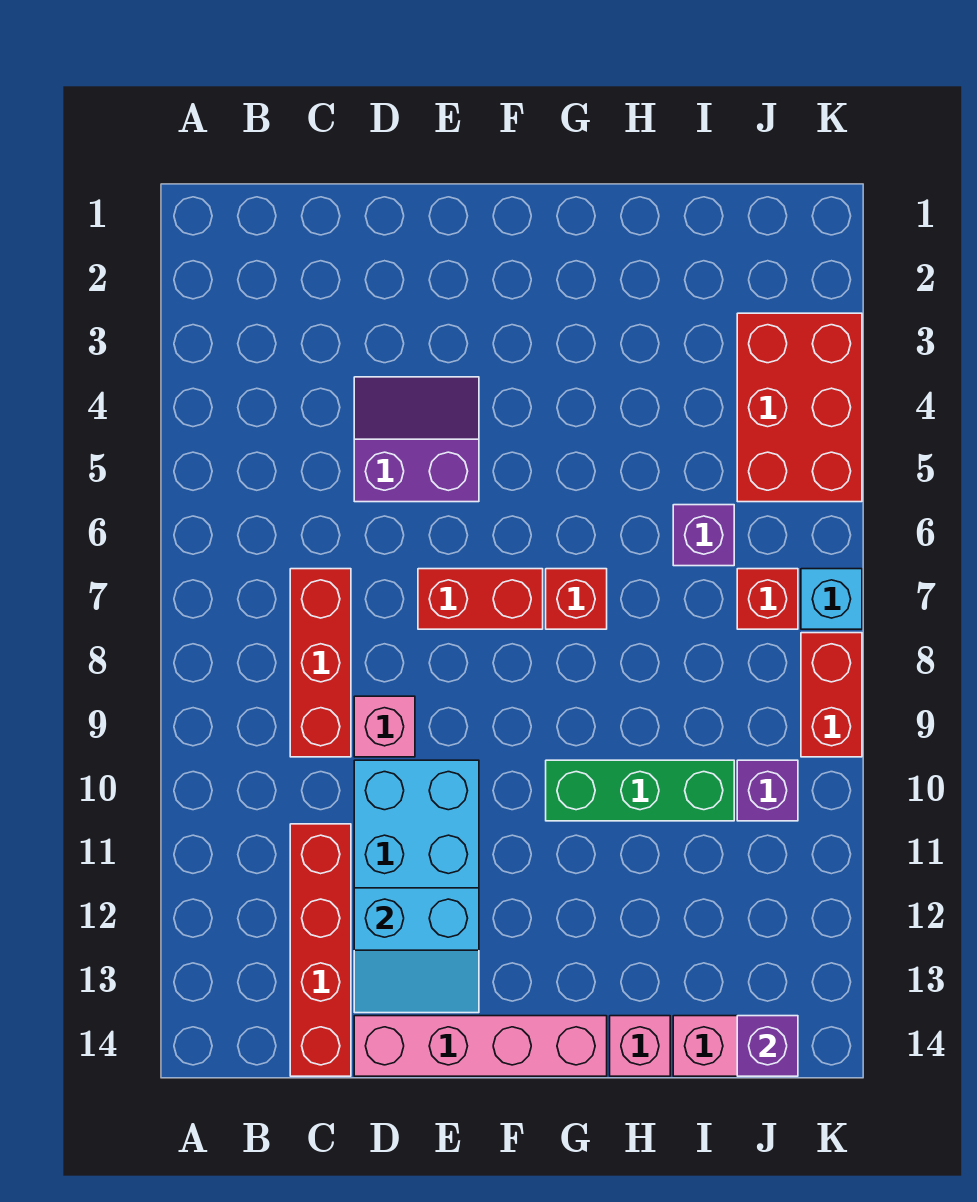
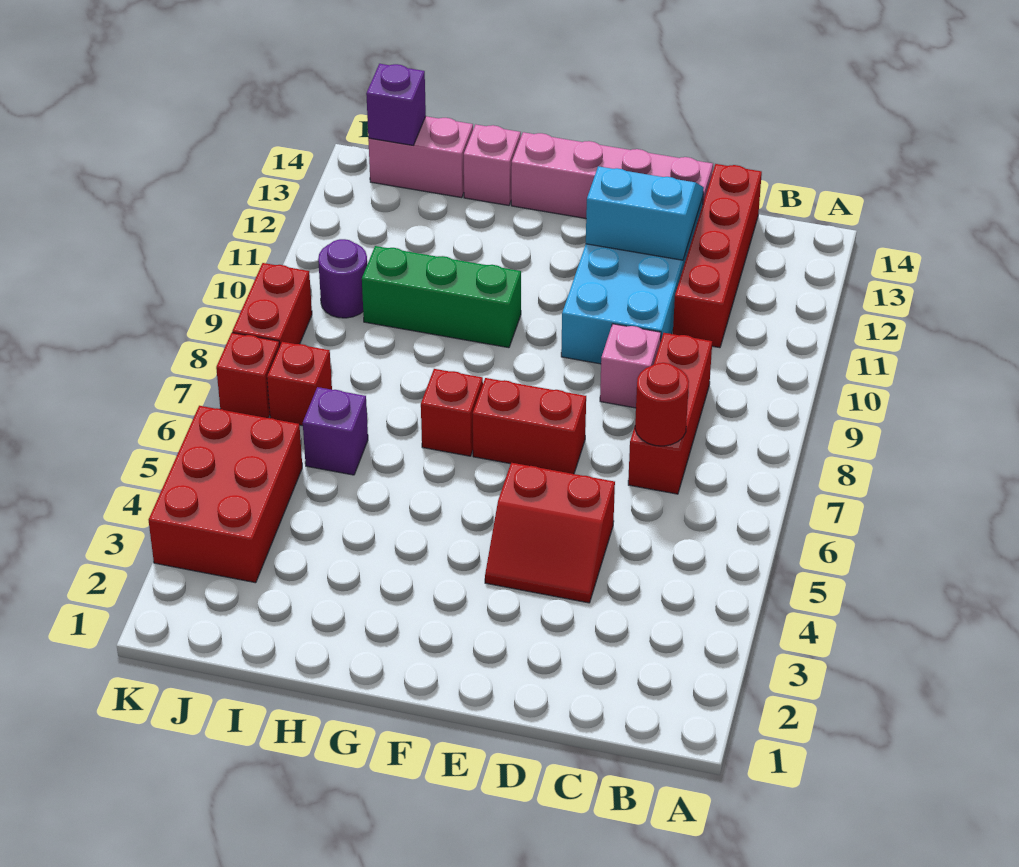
none -> red 1x1 round brick [635,363,689,446]
purple 2x2 slope [354,377,479,502] -> red 2x2 slope [485,463,615,603]
purple 1x1 brick [737,760,798,821] -> purple 1x1 round brick [318,239,367,318]
cyan 1x1 brick [801,569,862,629] -> red 1x1 brick [216,333,280,418]

